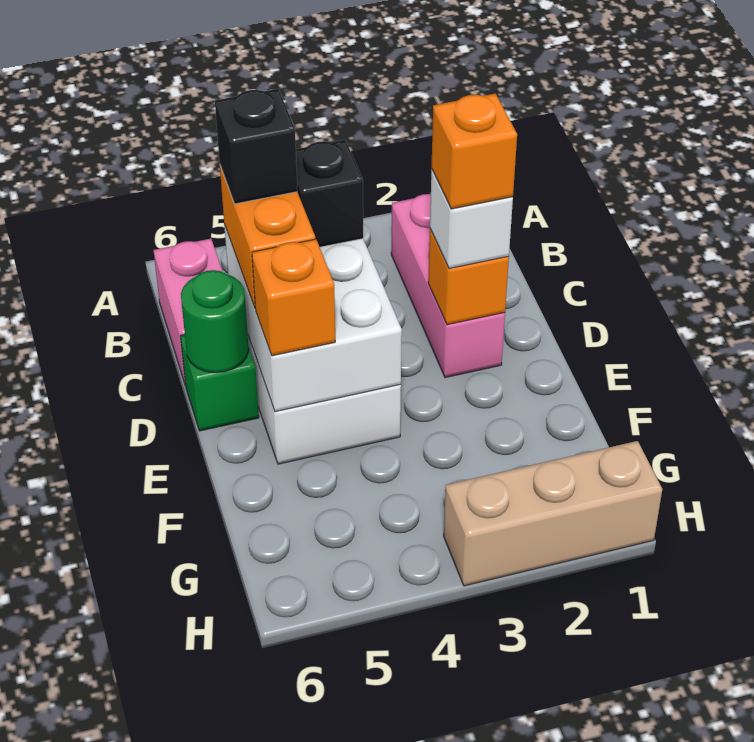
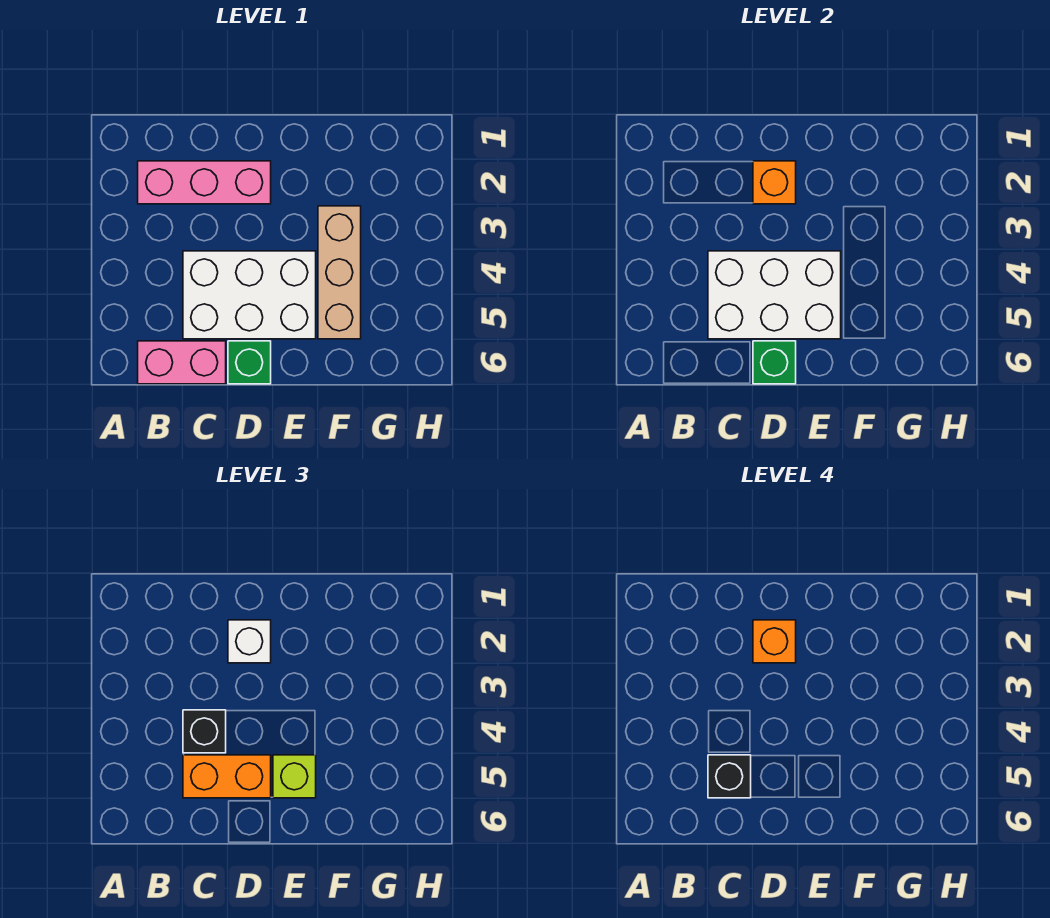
green 1x1 round brick [181,270,249,373] -> green 1x1 brick [753,341,796,384]
orange 1x1 brick [252,239,335,356] -> lime 1x1 brick [273,755,316,798]
tan 1x3 brick [444,441,662,586] -> tan 1x3 brick moved to [318,206,361,339]

